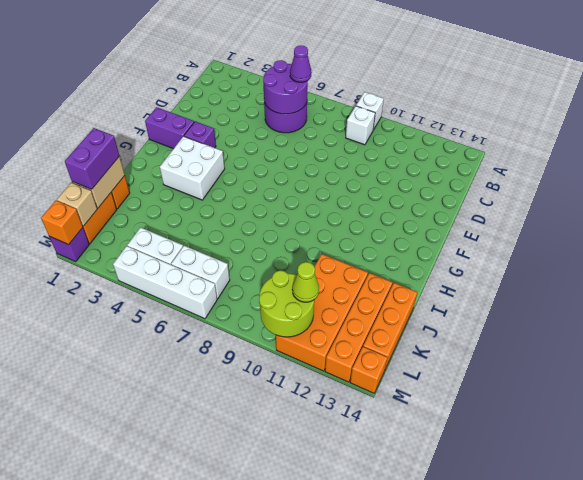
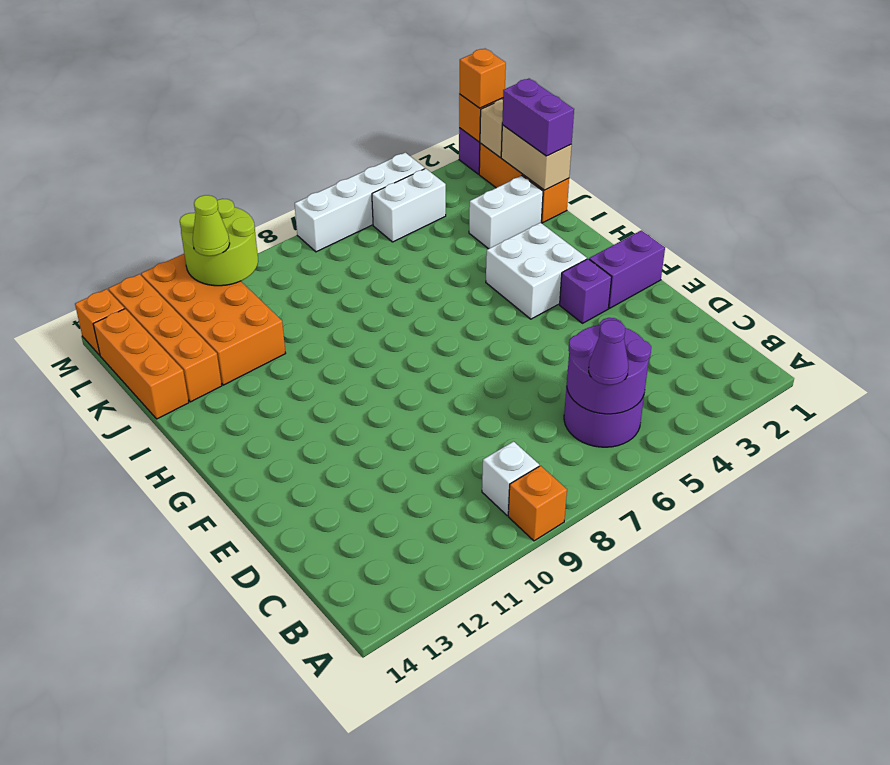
white 1x1 brick [356,92,384,130] -> orange 1x1 brick [508,466,567,541]
white 1x2 brick [171,246,230,299] -> white 1x2 brick moved to [469,176,543,249]
none -> orange 1x1 brick [459,49,506,108]

